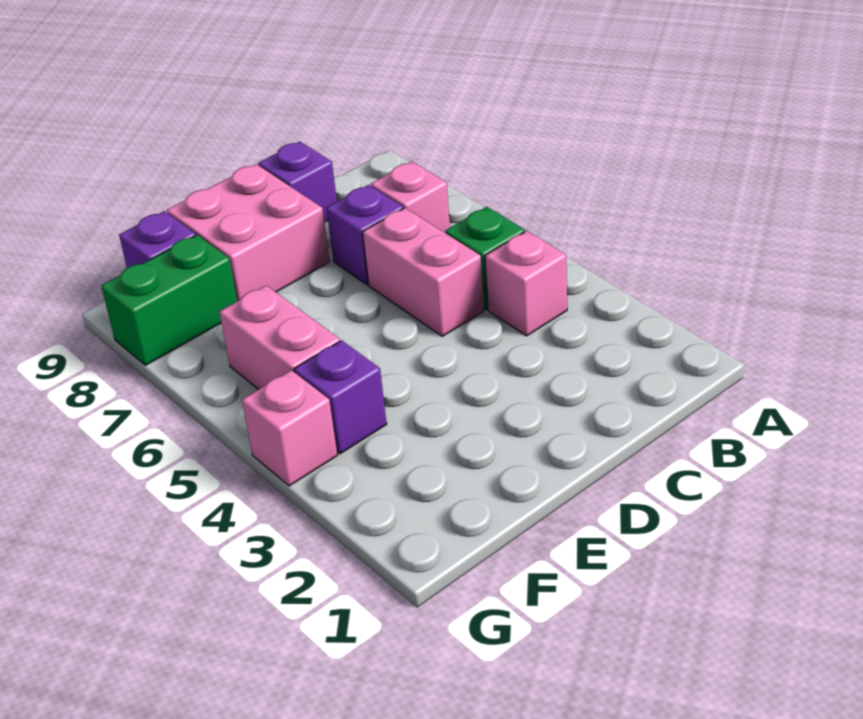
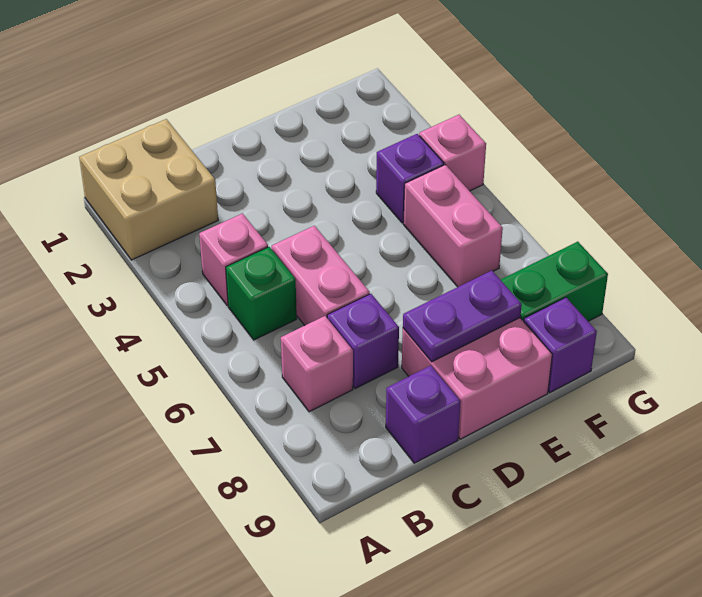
none -> tan 2x2 brick [79,119,218,260]
none -> purple 1x2 plate [403,271,522,362]

